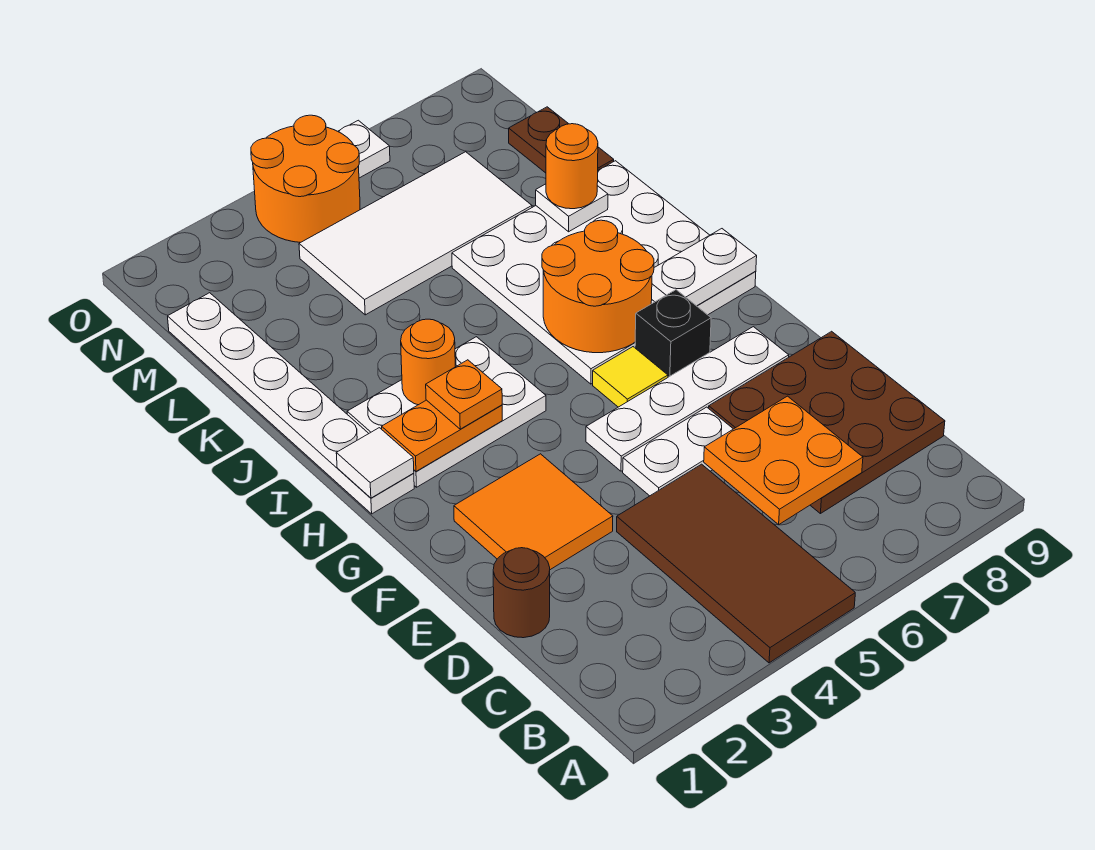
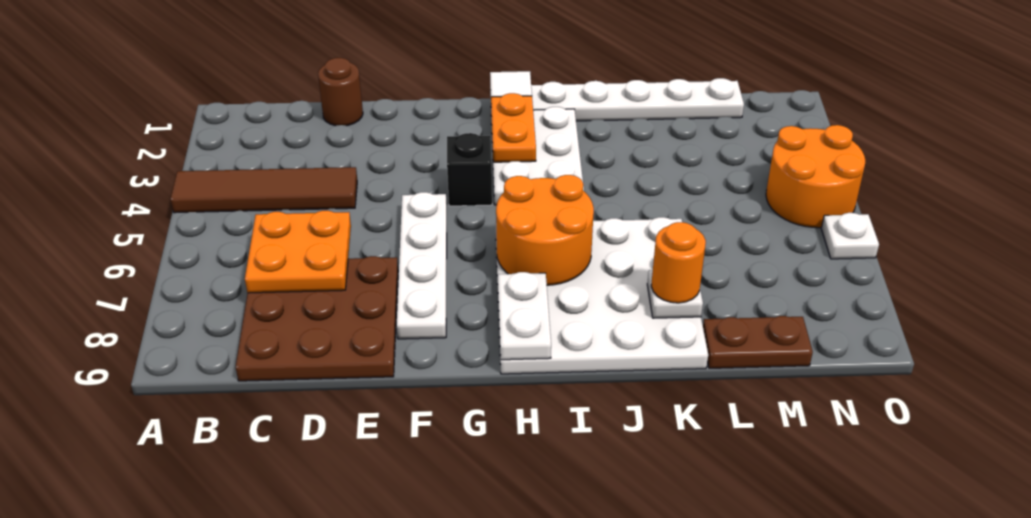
brown 2x4 tile [617,464,855,663] -> brown 1x4 tile [170,167,357,213]
orange 2x2 tile [454,454,613,570] -> none
white 1x2 plate [623,407,733,496] -> none
yellow 1x1 tile [593,347,668,407] -> none
black 1x1 brick [635,290,711,377] -> black 1x1 brick moved to [447,133,492,206]
orange 1x1 plate [426,360,502,429] -> none
orange 1x1 round brick [401,319,455,405] -> none
white 2x4 tile [299,152,532,315] -> none

